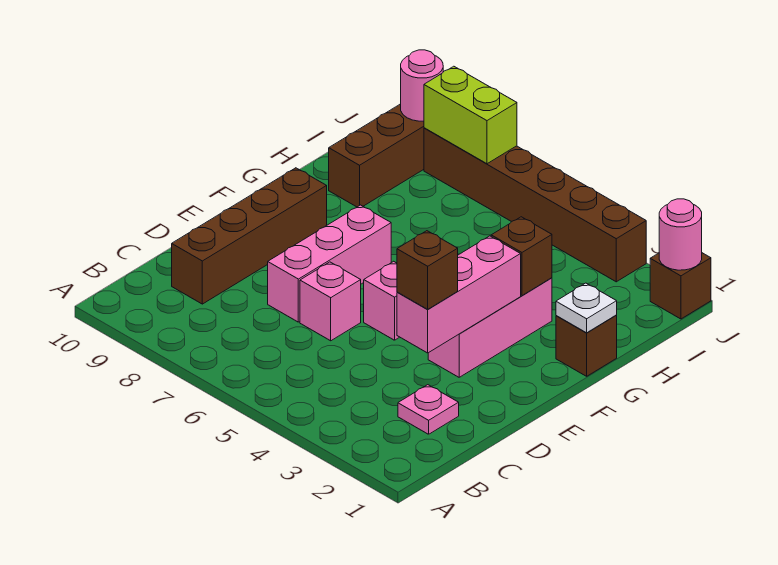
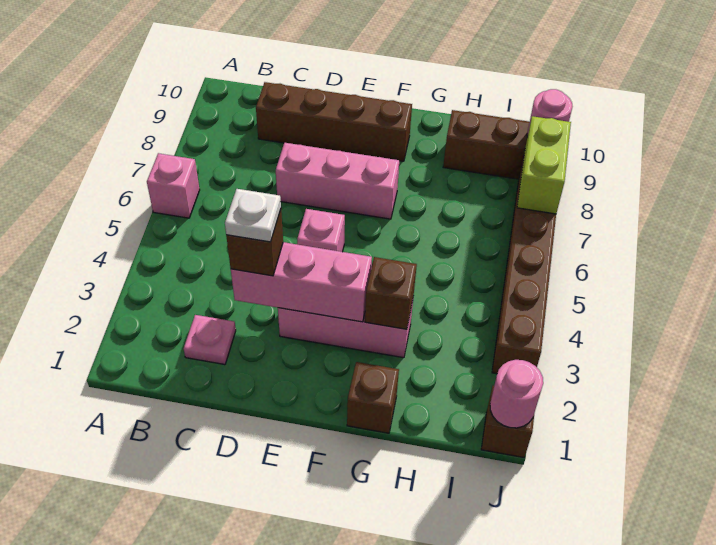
pink 1x1 brick [300,262,361,341] -> pink 1x1 brick moved to [147,153,200,218]
white 1x1 plate [556,283,617,333] -> white 1x1 plate moved to [225,189,281,242]

